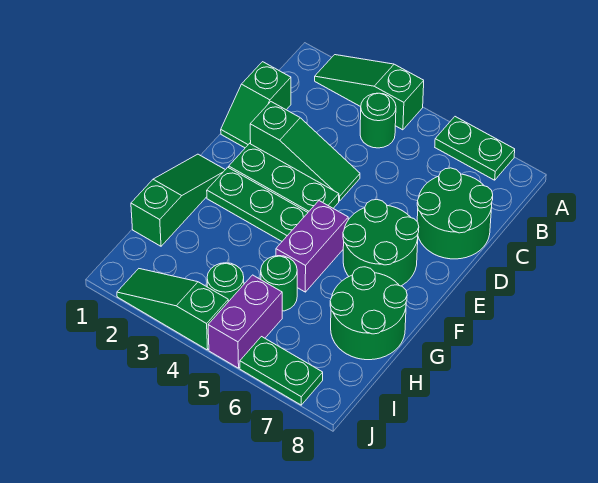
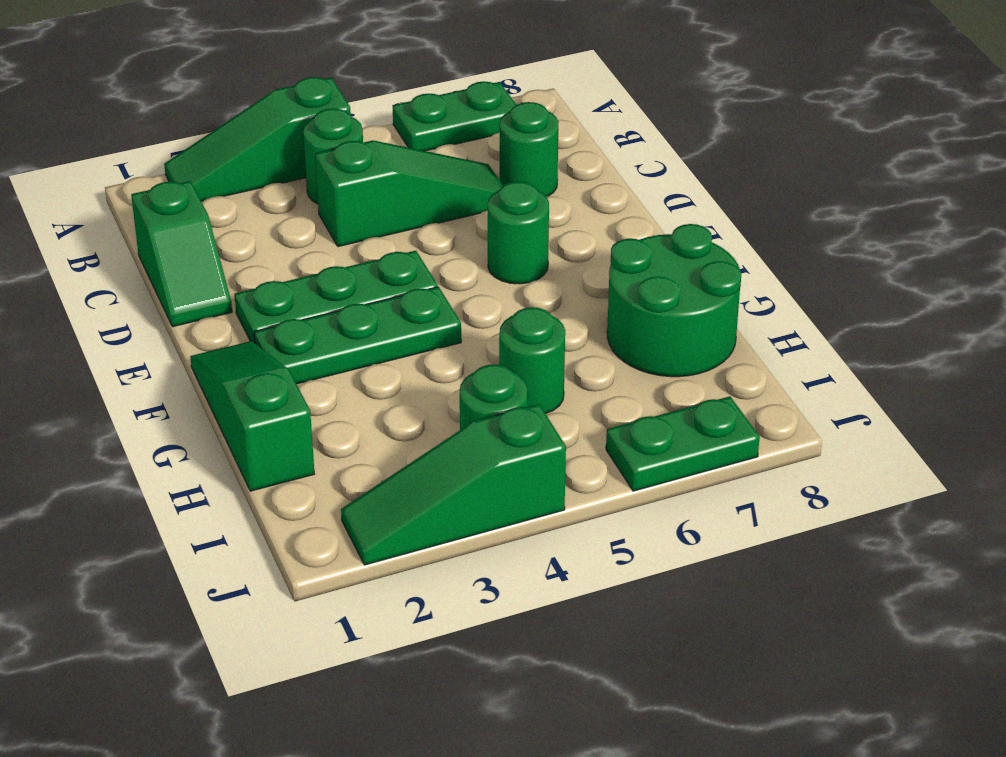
green 2x2 round brick [417,168,493,259] -> green 1x1 round brick [500,102,558,197]
green 1x3 slope [250,102,360,201] -> green 1x3 slope moved to [315,141,503,247]
green 2x2 round brick [343,200,419,286] -> green 1x1 round brick [488,182,549,284]
purple 1x2 brick [276,201,348,292] -> none
purple 1x2 brick [208,275,282,368] -> none

